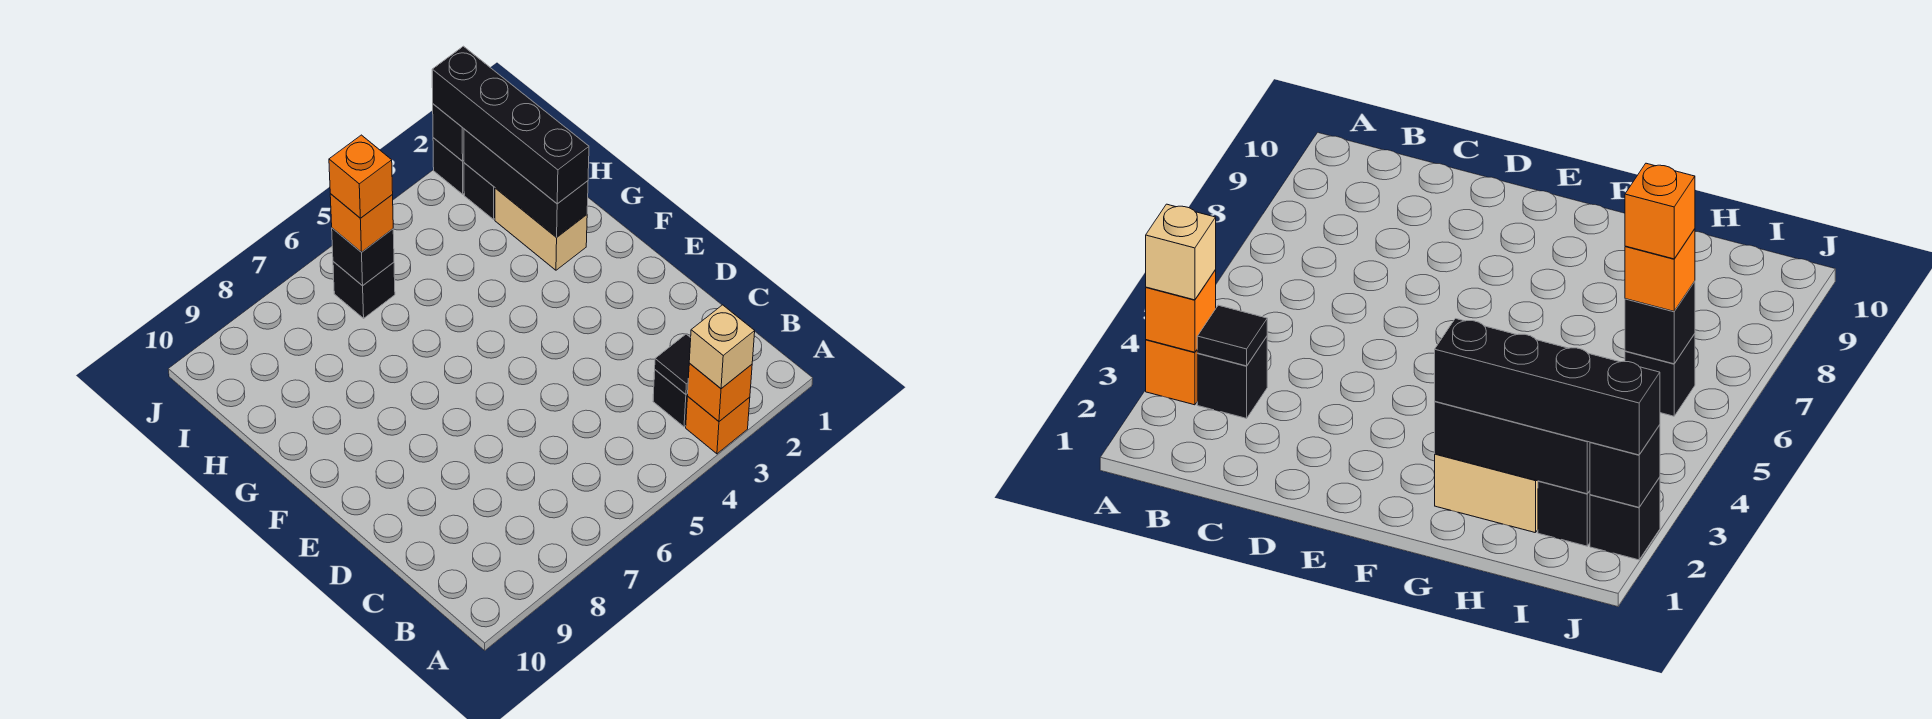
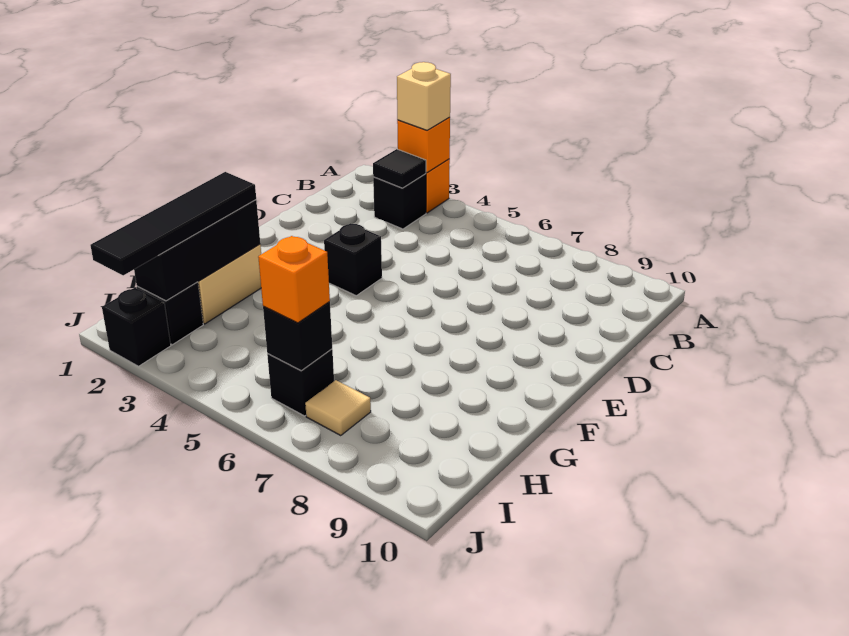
black 1x4 brick [432,46,589,204] -> black 1x4 tile [90,172,256,275]
orange 1x1 brick [329,135,393,218] -> none
none -> tan 1x1 tile [305,380,371,436]
black 1x1 brick [433,104,464,161] -> black 1x1 brick moved to [324,223,382,296]

